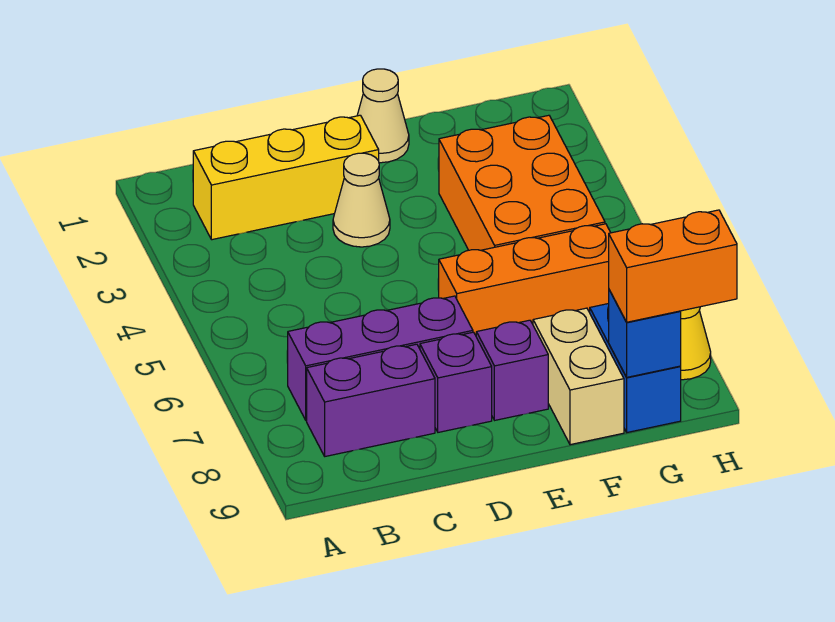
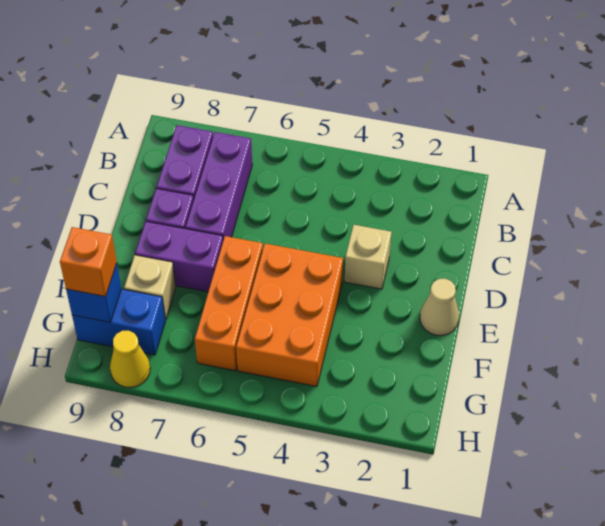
yellow 1x3 brick [193,115,379,240] -> none
tan 1x1 cone [333,153,390,247] -> tan 1x1 brick [345,225,391,289]
purple 1x1 brick [476,320,548,420] -> purple 1x2 brick [135,221,223,292]
orange 2x3 brick [439,115,605,250] -> orange 2x3 brick turned to [236,244,343,387]
tan 1x2 brick [533,308,624,445] -> tan 1x1 brick [124,255,176,320]
orange 1x2 brick [609,210,737,322] -> orange 1x1 brick [60,227,117,296]

